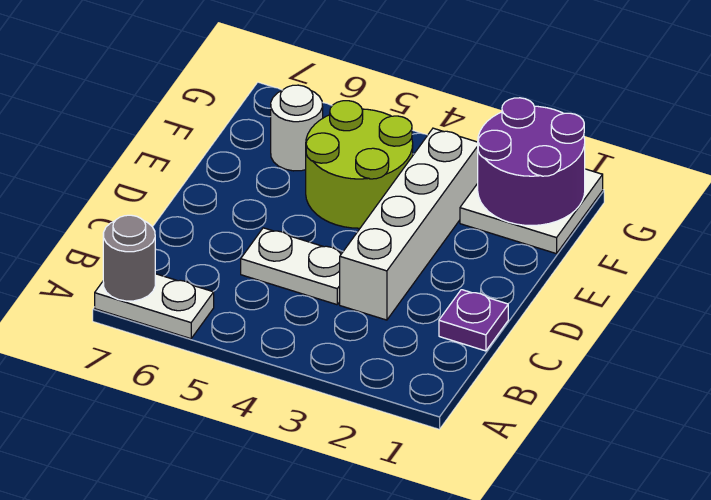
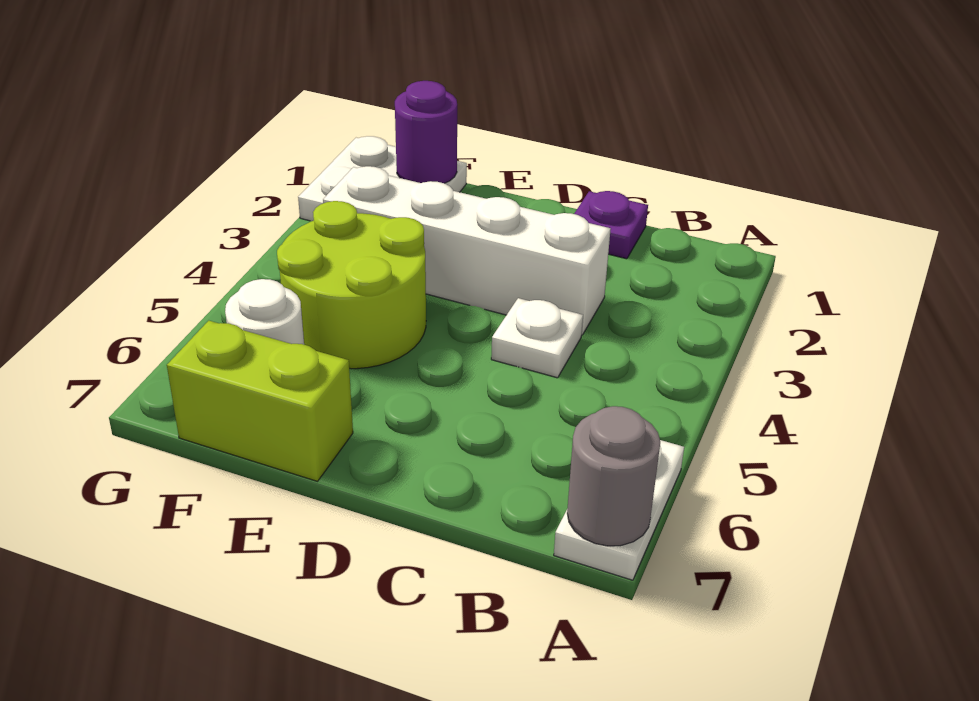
white 1x2 plate [241,228,342,305] -> white 1x1 plate [491,298,583,378]
none -> lime 1x2 brick [167,321,353,481]
purple 2x2 round brick [478,98,585,226] -> purple 1x1 round brick [395,81,457,183]

